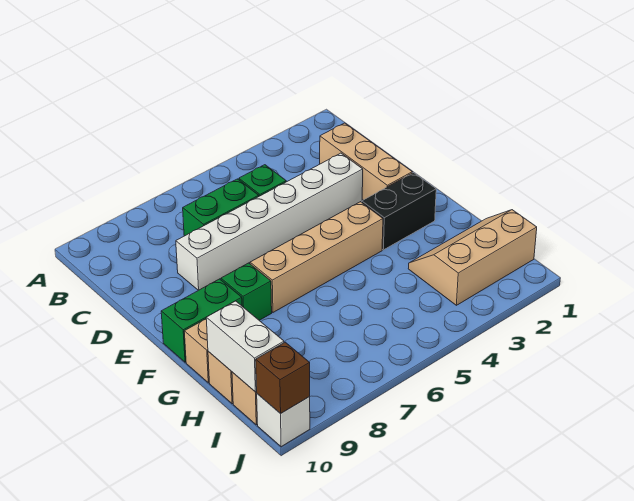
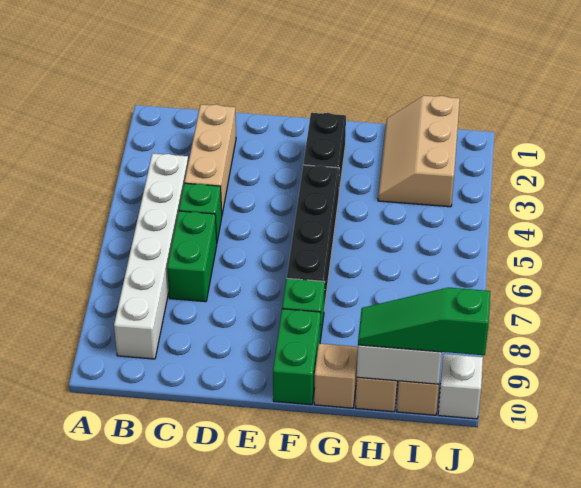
tan 1x3 brick [320,123,412,200] -> tan 1x3 brick turned to [185,104,236,214]
white 1x6 brick [176,153,363,290] -> white 1x6 brick moved to [114,153,188,359]
tan 1x4 brick [250,202,383,312] -> black 1x4 brick [287,165,339,309]
none -> green 1x3 slope [358,288,490,355]
brown 1x1 brick [256,342,310,414] -> none

